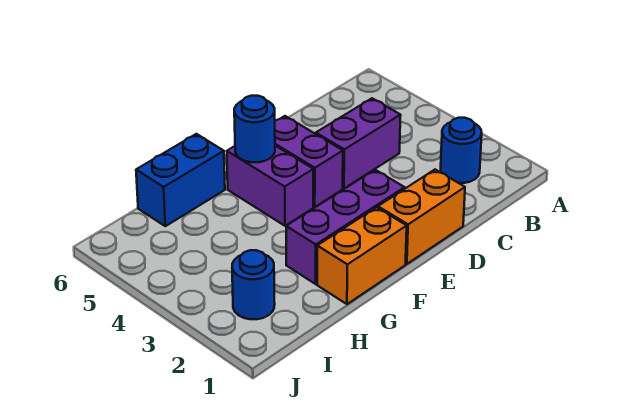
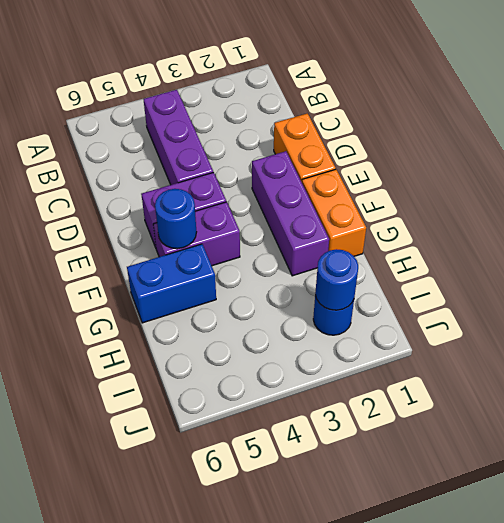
blue 1x1 round brick [441,118,482,183] -> blue 1x1 round brick moved to [315,249,358,310]
purple 1x2 brick [316,98,401,188] -> purple 1x3 brick [144,90,213,185]
blue 1x2 brick [136,134,225,226] -> blue 1x2 brick turned to [127,244,216,323]

